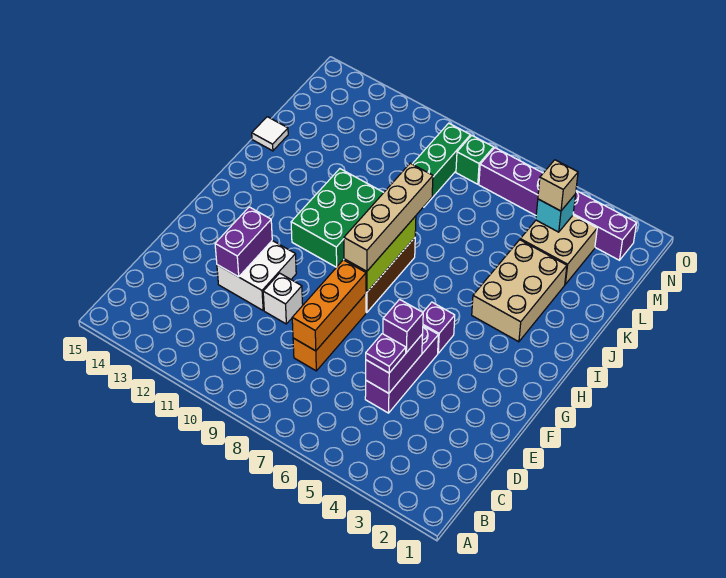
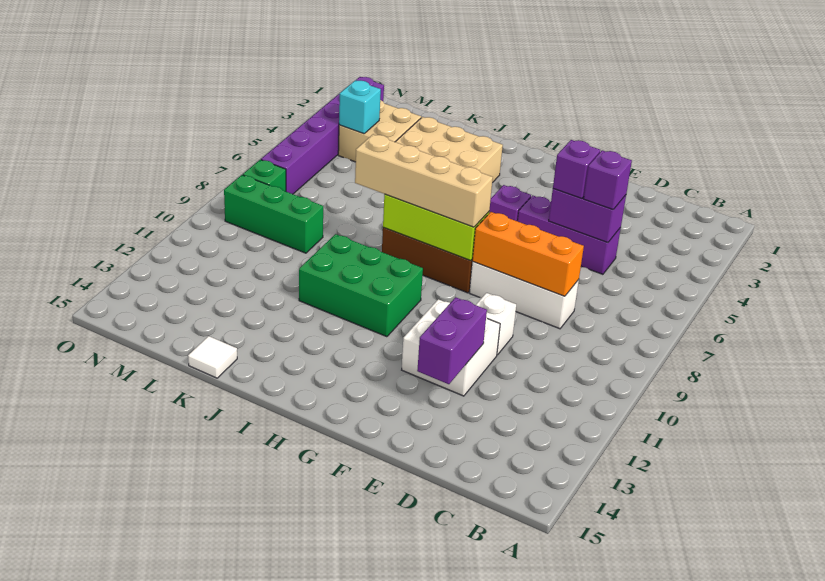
purple 1x1 plate [366,334,406,373] -> purple 1x1 brick [584,150,632,210]
orange 1x3 brick [293,294,366,371] -> white 1x3 brick [470,262,579,329]
purple 1x2 brick [215,207,272,277] -> purple 1x2 brick turned to [417,297,487,384]
tan 1x1 brick [538,160,578,211] -> none

